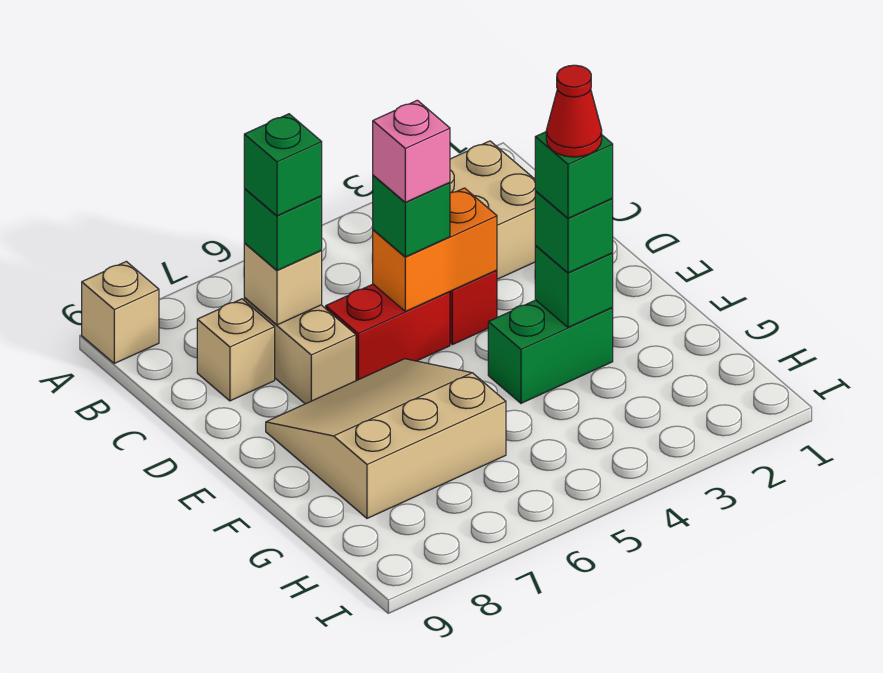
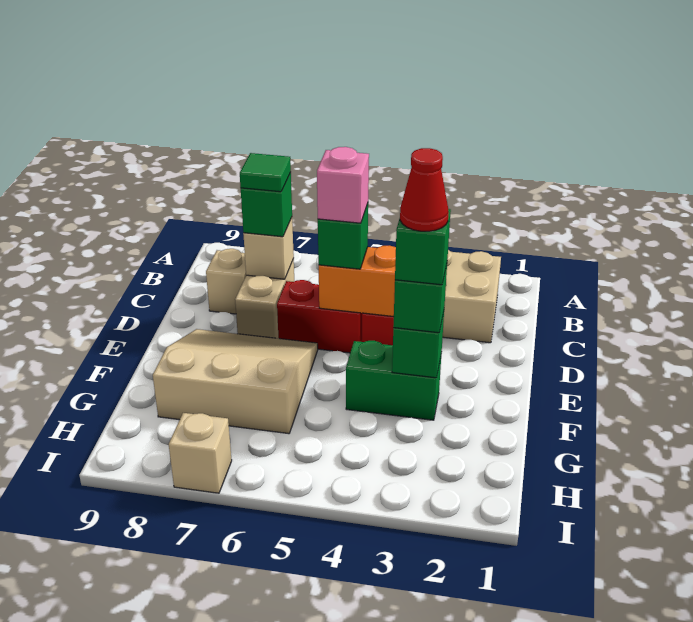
tan 1x1 brick [82,261,159,363] -> tan 1x1 brick moved to [169,413,232,493]
green 1x1 brick [244,114,322,216] -> green 1x1 tile [240,153,291,192]

